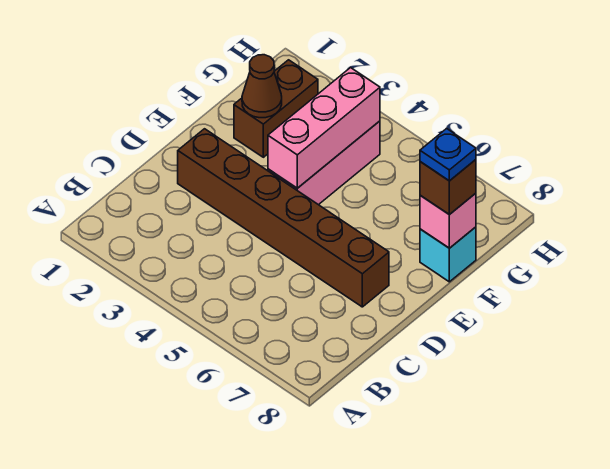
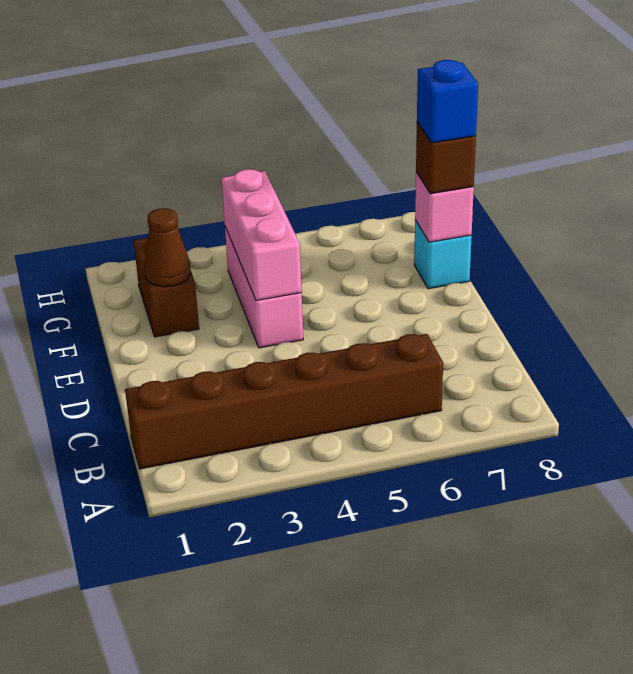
brown 1x6 brick [178,129,389,307] -> brown 1x6 brick moved to [125,334,443,469]
blue 1x1 plate [420,129,476,181] -> blue 1x1 brick [417,60,478,143]

